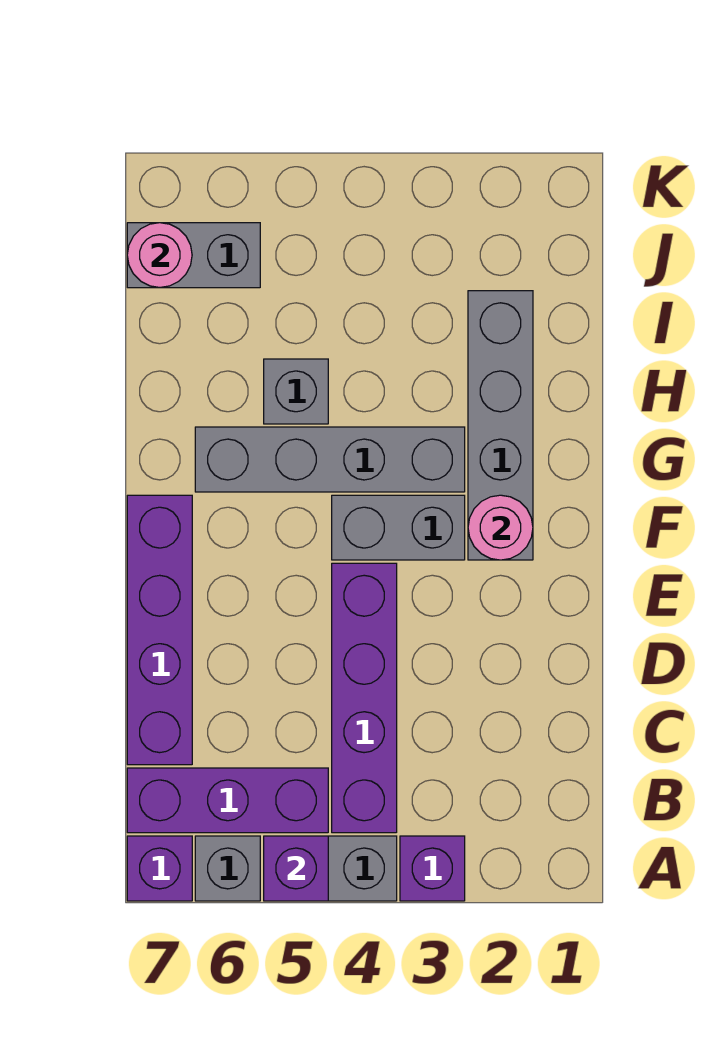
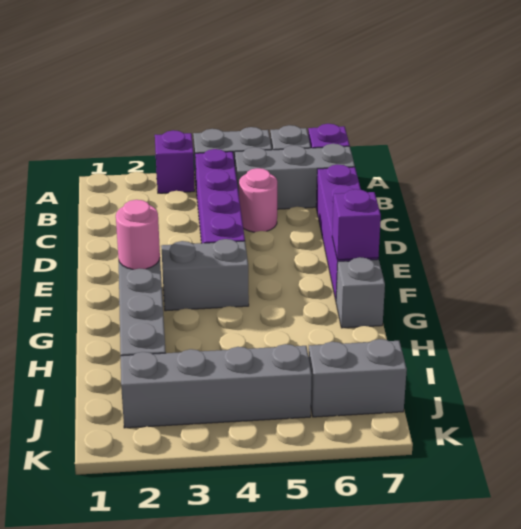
purple 1x1 brick [264,836,328,901] -> purple 1x1 brick moved to [332,189,381,260]
purple 1x3 brick [127,768,328,833] -> grey 1x3 brick [235,144,355,209]
grey 1x4 brick [195,427,465,492] -> grey 1x4 brick moved to [121,344,312,428]
grey 1x1 brick [264,359,328,424] -> grey 1x1 brick moved to [336,257,385,328]
pink 1x1 round brick [127,223,192,288] -> pink 1x1 round brick moved to [239,168,277,232]

